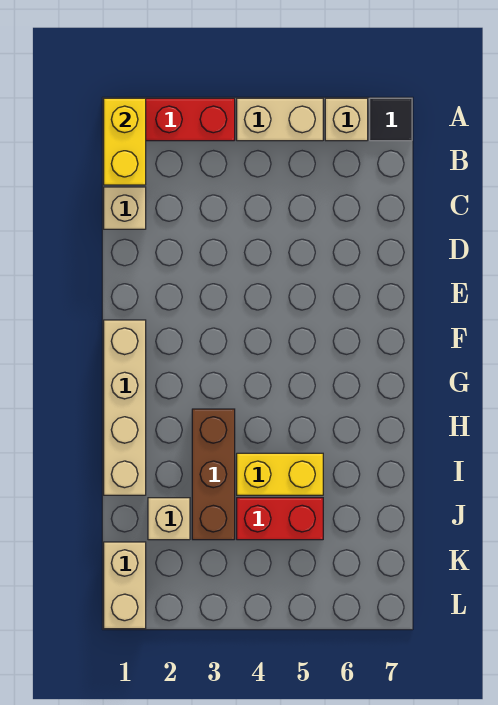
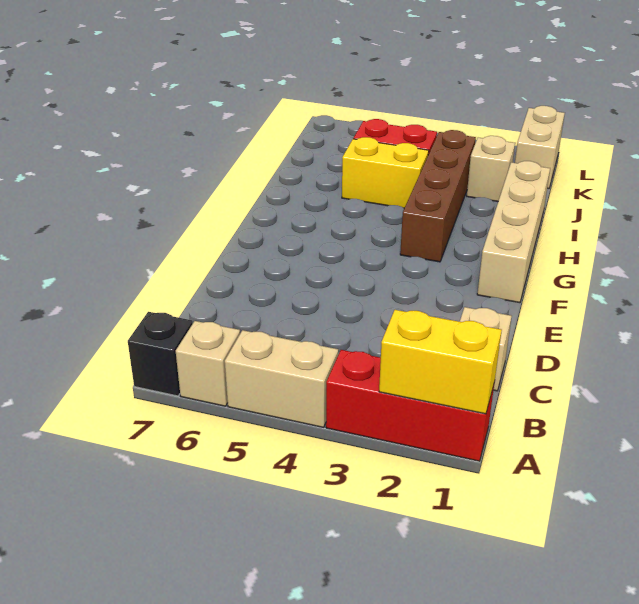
yellow 1x2 brick [104,98,146,185] -> yellow 1x2 brick turned to [379,310,502,414]
black 1x1 tile [370,98,412,141] -> black 1x1 brick [128,312,193,396]
brown 1x3 brick [192,409,235,540] -> brown 1x4 brick [400,130,476,262]

